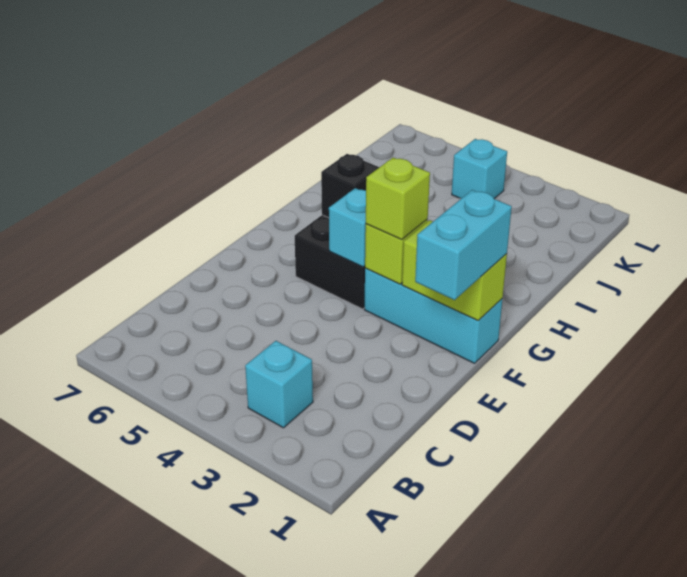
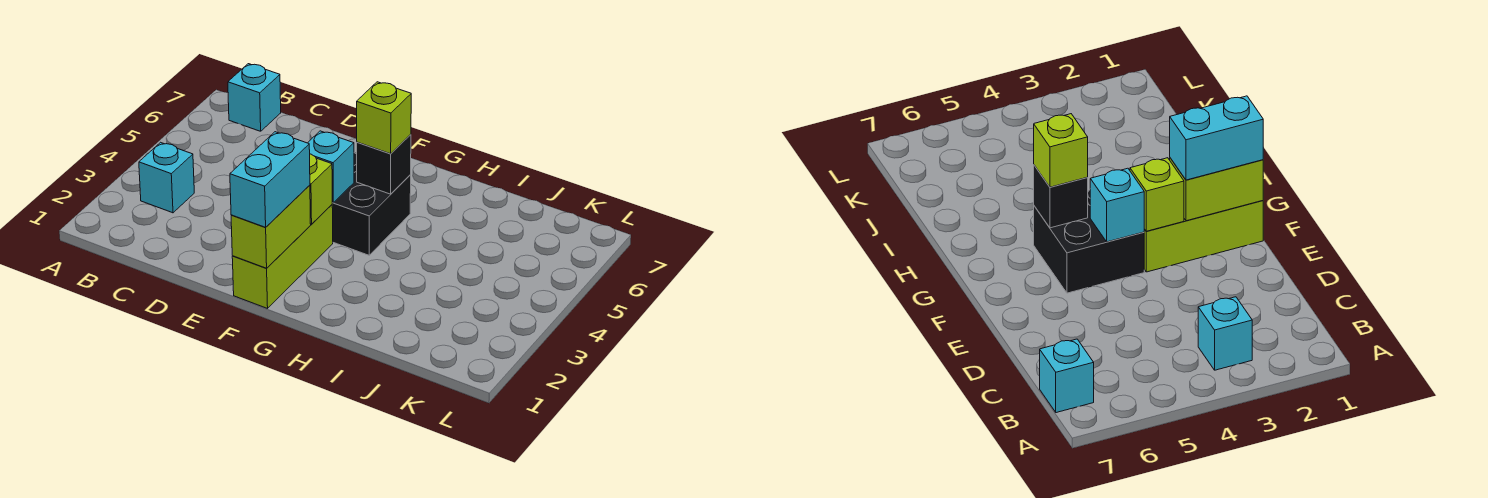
cyan 1x2 brick [415,190,512,300] -> cyan 1x2 brick turned to [230,132,310,227]
cyan 1x3 brick [364,268,502,363] -> lime 1x3 brick [232,205,333,308]
lime 1x1 brick [366,158,430,240] -> lime 1x1 brick moved to [357,82,411,154]
cyan 1x1 brick [452,139,507,199] -> cyan 1x1 brick moved to [228,64,281,131]

